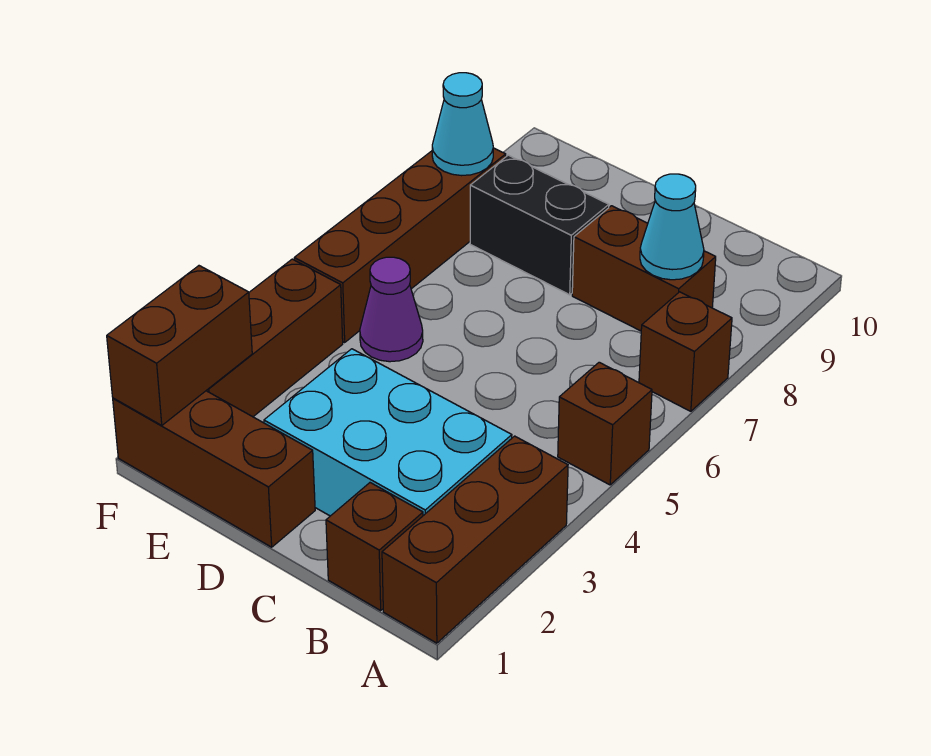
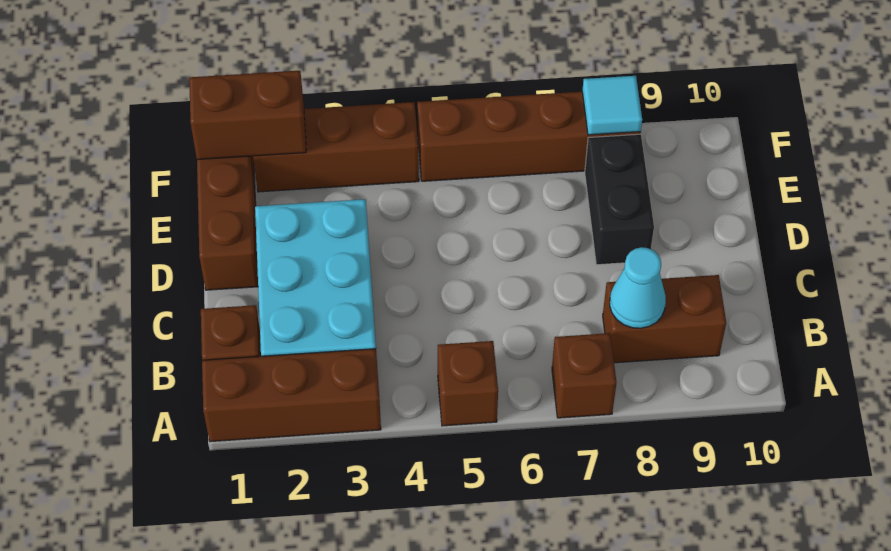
brown 1x2 brick [572,206,716,331] -> brown 1x2 brick turned to [603,275,726,363]
purple 1x1 cone [360,257,423,362] -> none
cyan 1x1 cone [432,73,493,176] -> cyan 1x1 tile [582,76,642,135]

